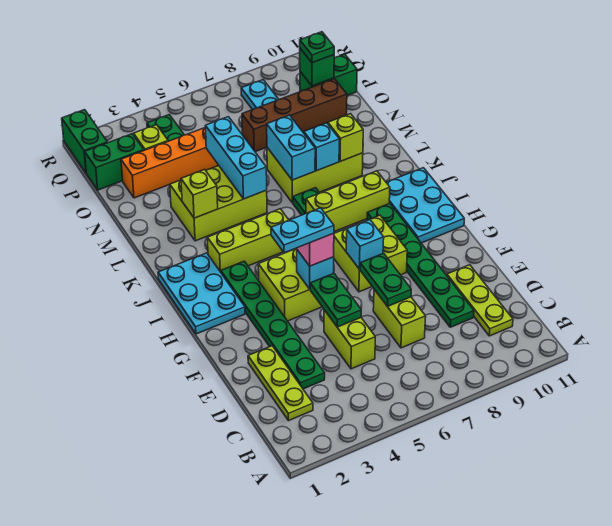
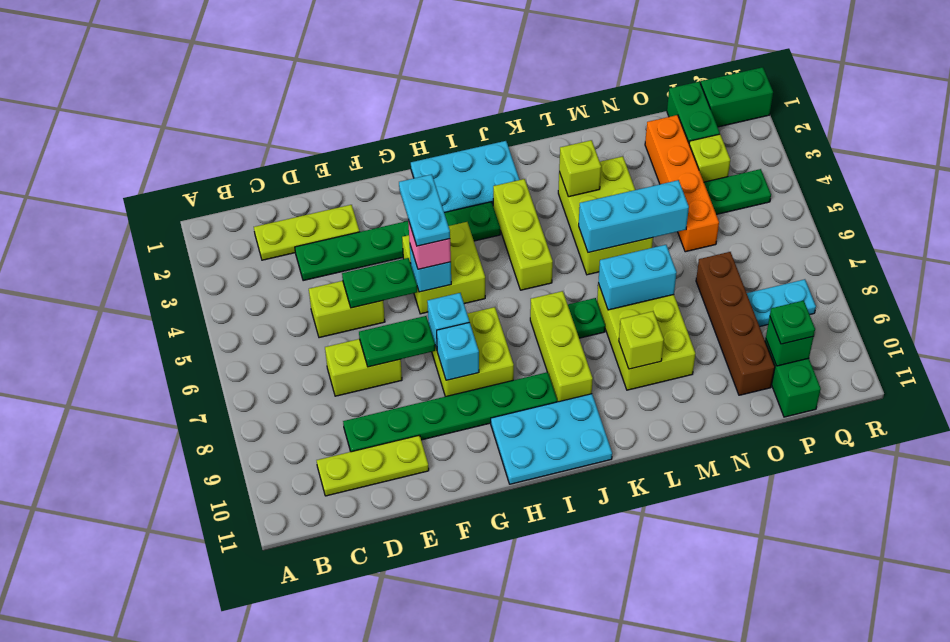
cyan 1x1 brick [304,123,339,171] -> cyan 1x1 brick moved to [437,322,479,380]

